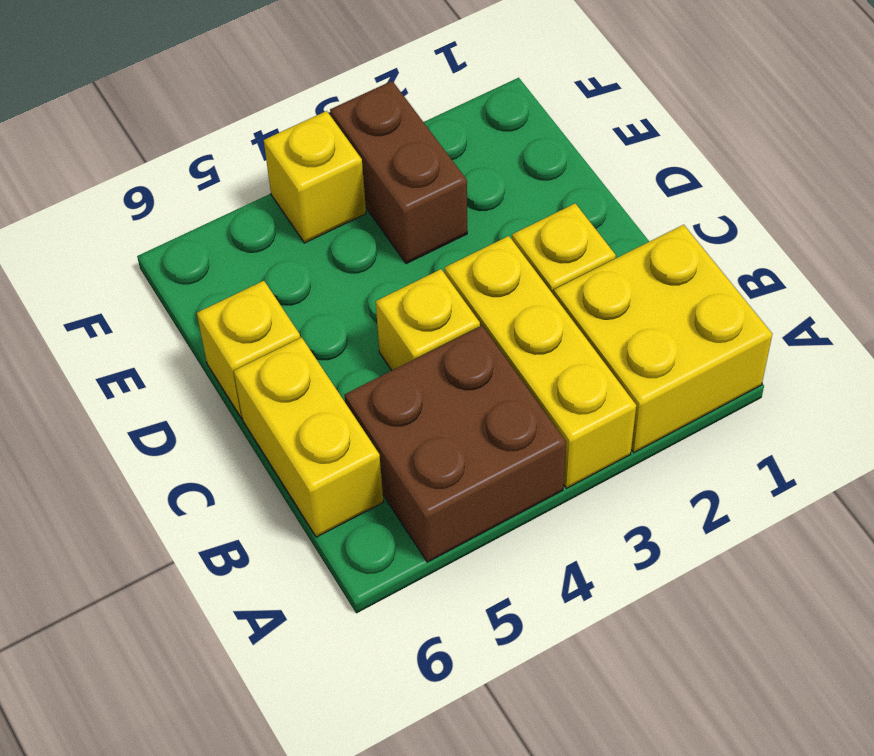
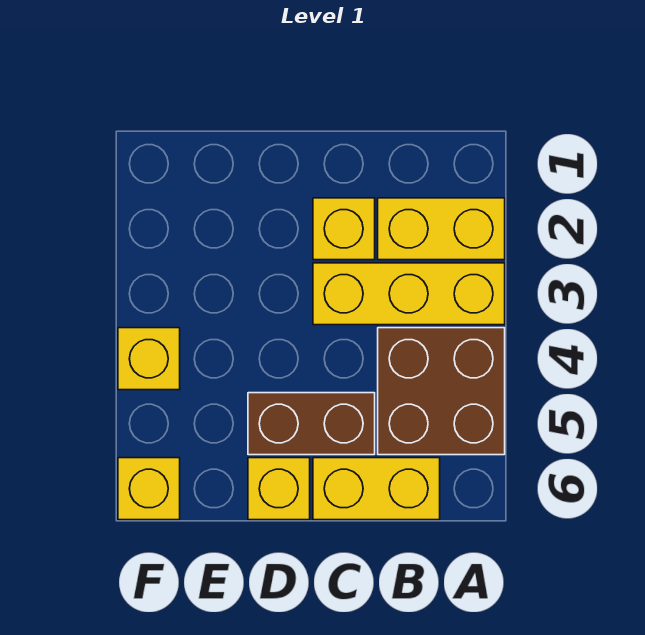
yellow 2x2 brick [554,225,772,453] -> yellow 1x2 brick [378,198,505,260]
yellow 1x1 brick [376,269,480,370] -> yellow 1x1 brick moved to [118,458,180,520]
brown 1x2 brick [330,81,467,264] -> brown 1x2 brick moved to [248,393,375,455]

